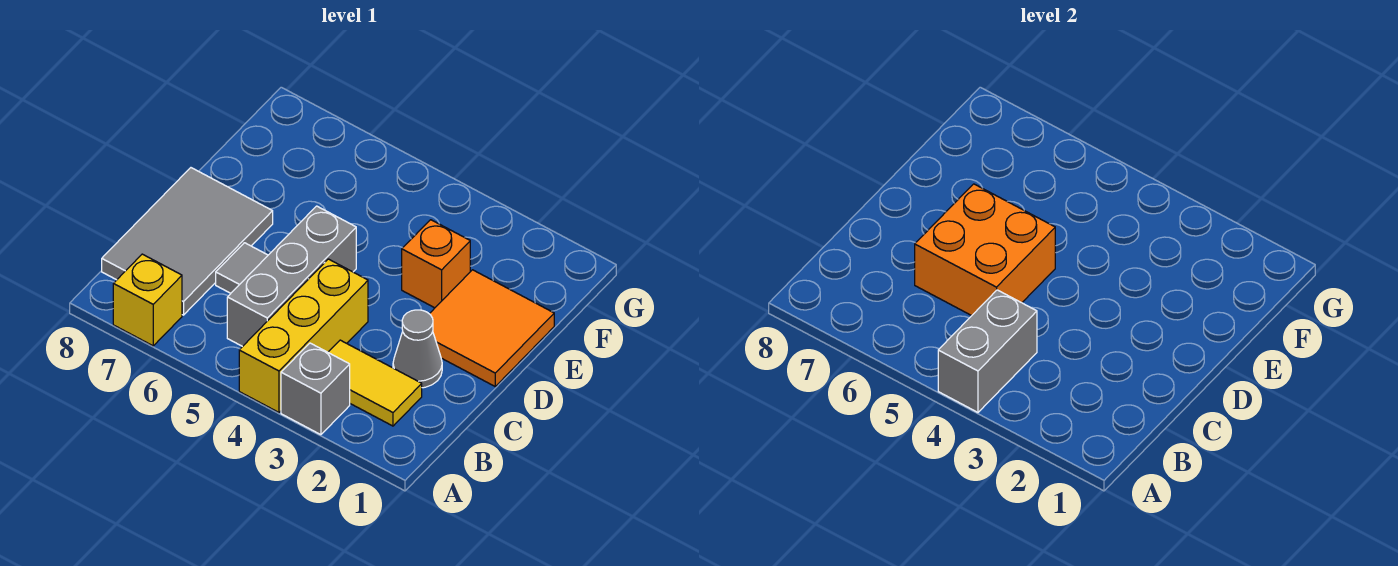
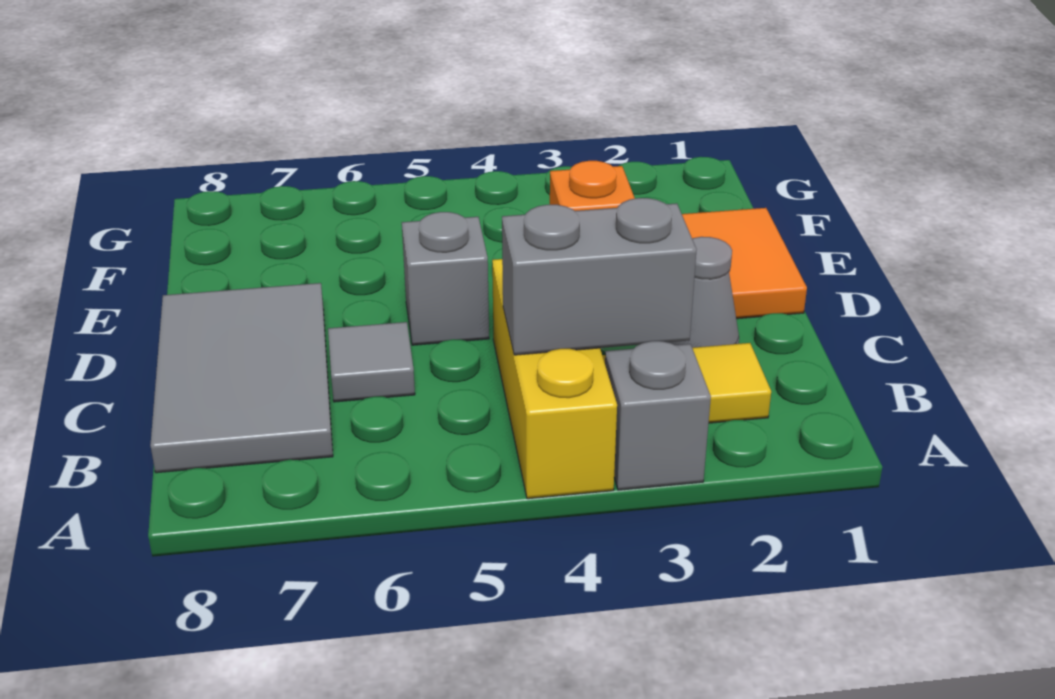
grey 1x2 brick [938,290,1037,412] -> grey 1x2 brick turned to [502,198,697,355]
yellow 1x1 brick [113,254,182,346] -> none
grey 1x3 brick [227,206,356,347] -> grey 1x1 brick [402,212,489,345]
orange 2x2 brick [915,184,1055,316] -> none

